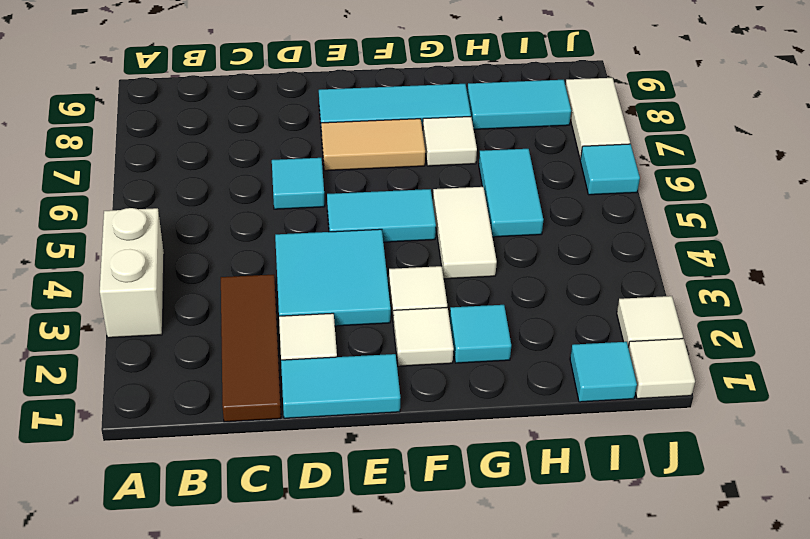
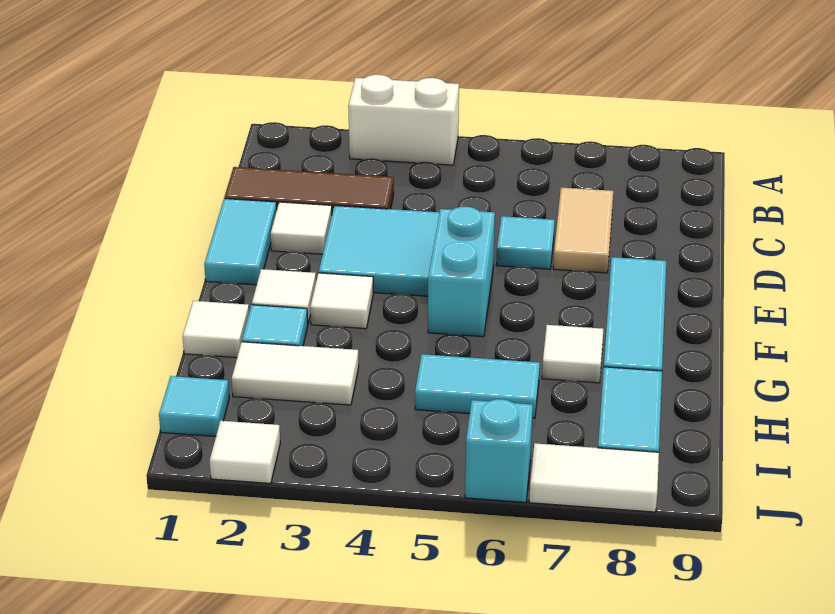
cyan 1x2 tile [327,189,436,242] -> cyan 1x2 brick [428,207,495,337]
tan 1x2 tile [321,119,425,171] -> tan 1x2 tile moved to [553,187,613,273]
white 1x2 tile [433,187,497,279] -> white 1x2 tile moved to [232,342,359,405]
white 1x1 tile [628,339,695,399] -> white 1x1 tile moved to [183,301,249,358]
cyan 1x1 tile [580,144,640,195] -> cyan 1x1 brick [465,399,533,502]

